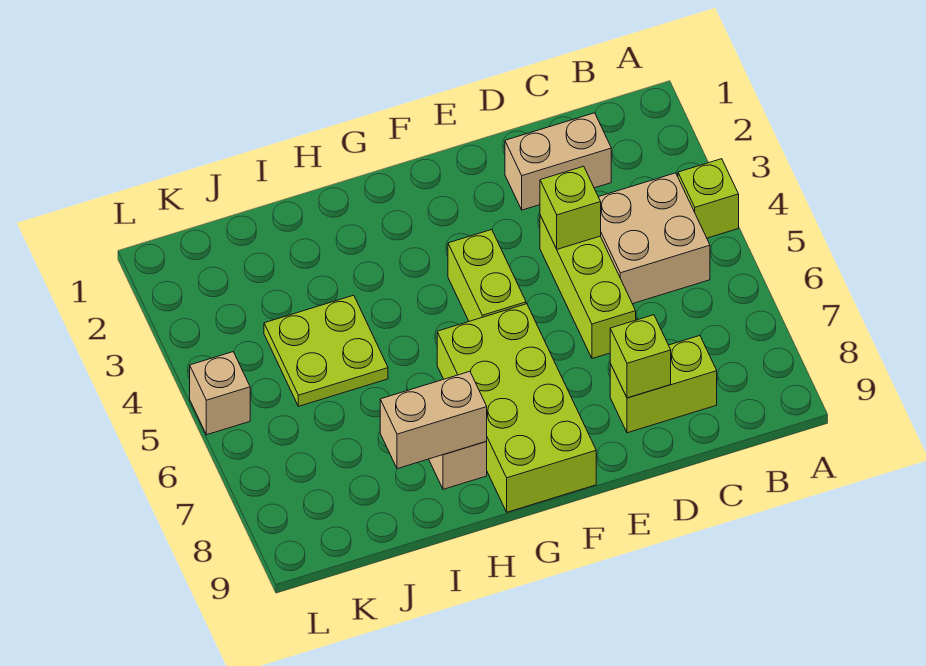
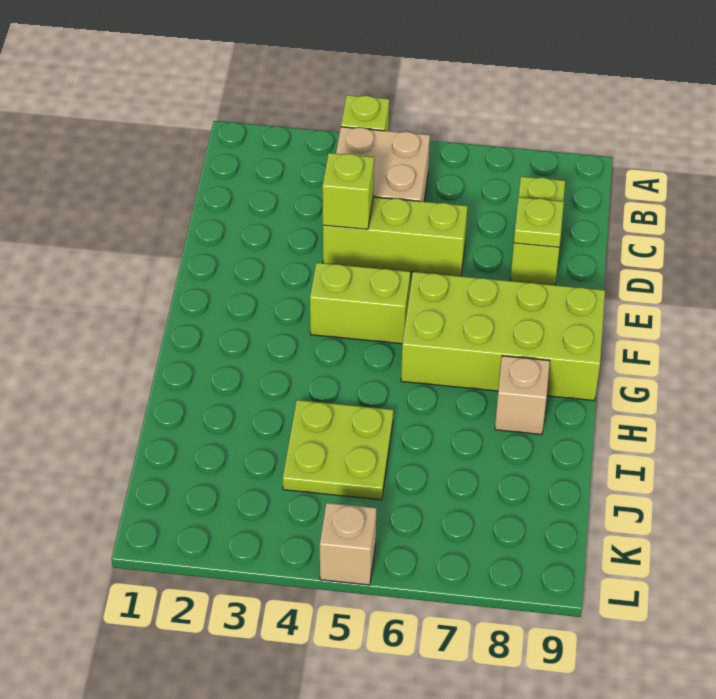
tan 1x2 brick [505,113,611,210] -> none
lime 1x1 brick [610,315,671,398] -> lime 1x1 plate [514,197,564,247]
tan 1x2 brick [380,371,487,469] -> none

